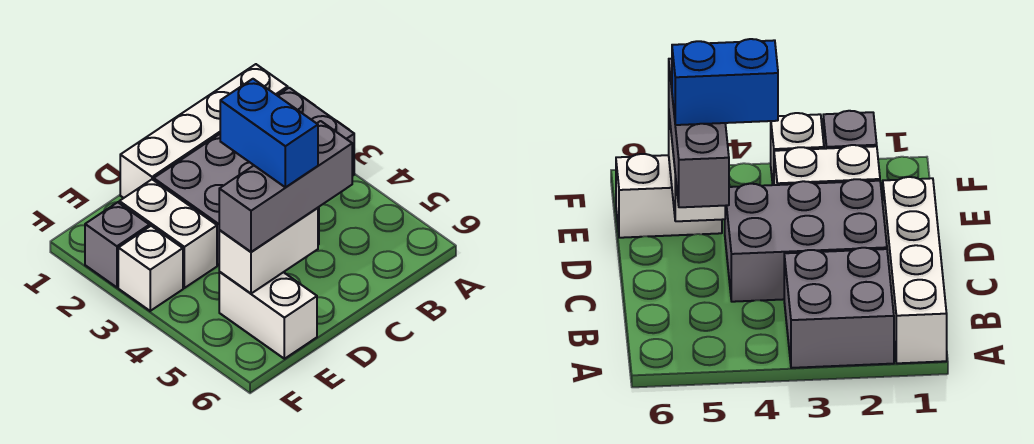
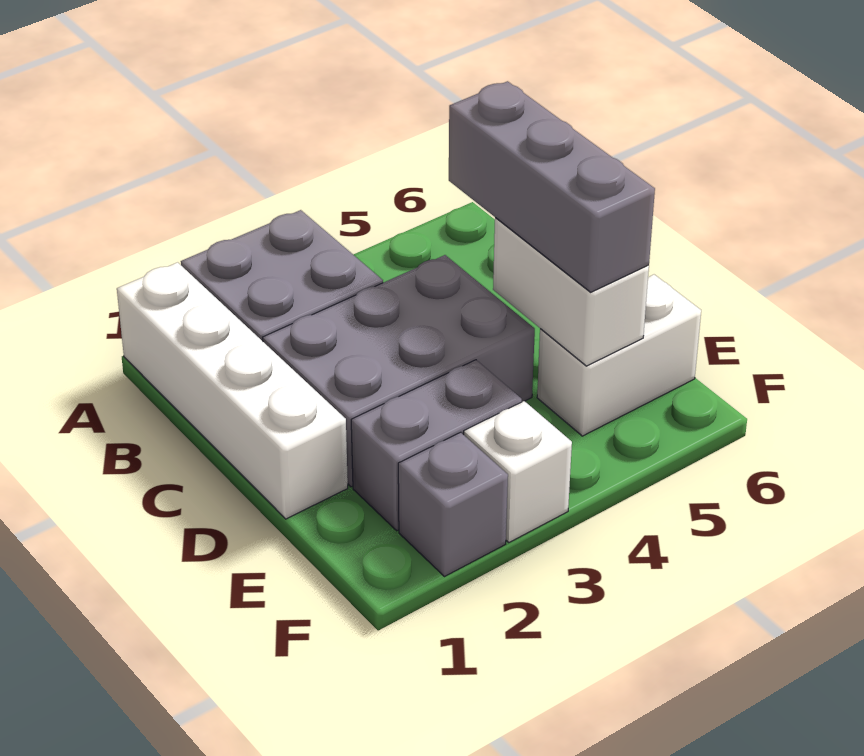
blue 1x2 brick [220,79,318,187] -> none
white 1x2 brick [119,180,217,288] -> grey 1x2 brick [351,360,522,531]

